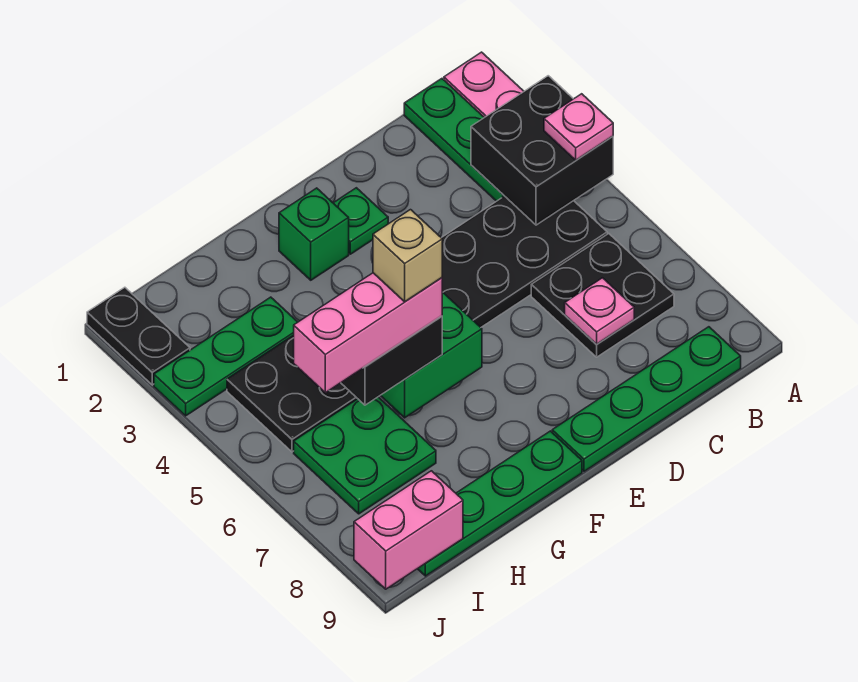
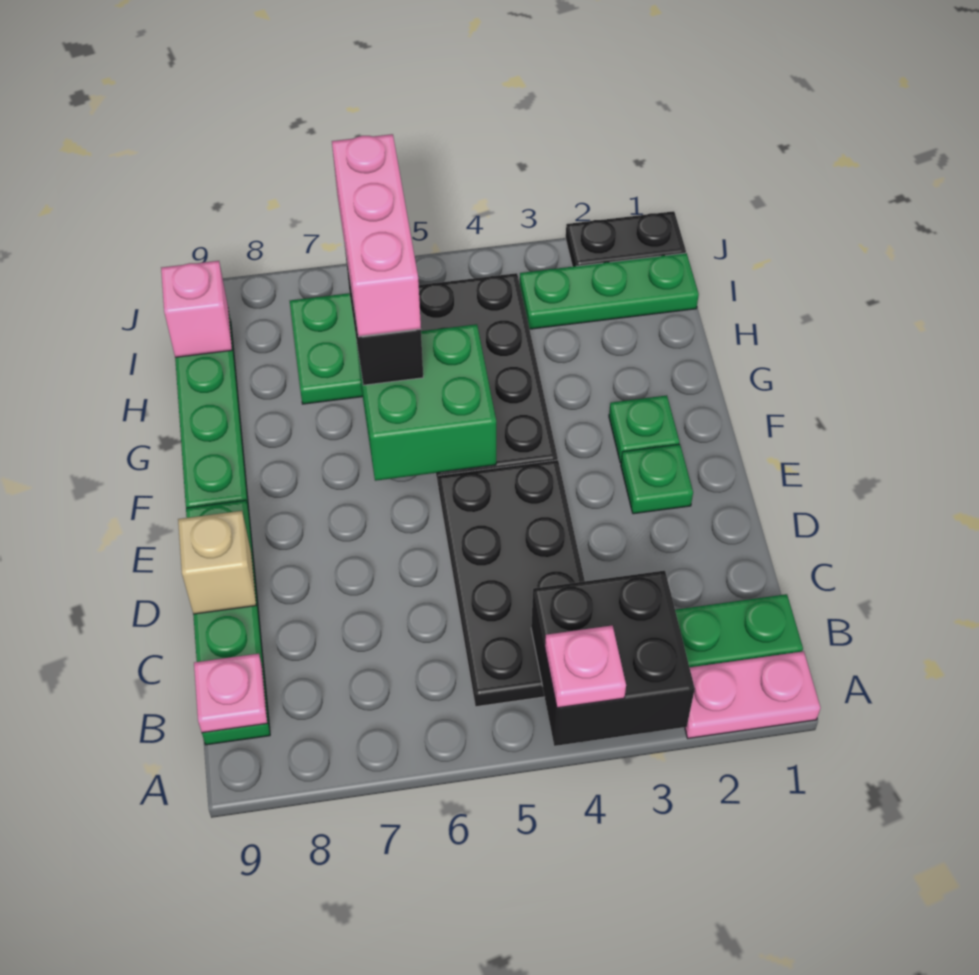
black 2x2 plate [531,234,674,357] -> none
pink 1x1 plate [565,278,634,345] -> pink 1x1 plate moved to [194,654,267,733]
green 1x1 brick [279,188,349,280] -> green 1x1 plate [609,395,679,463]
tan 1x1 brick [373,210,442,302] -> tan 1x1 brick moved to [178,511,256,614]
green 1x3 plate [154,297,298,416] -> green 1x3 plate turned to [520,253,699,329]
pink 1x2 brick [354,471,463,589] -> pink 1x1 brick [161,261,232,357]

